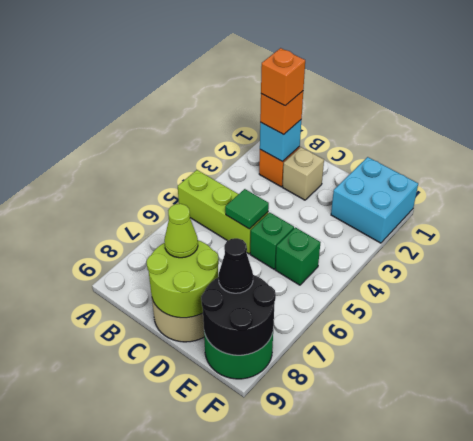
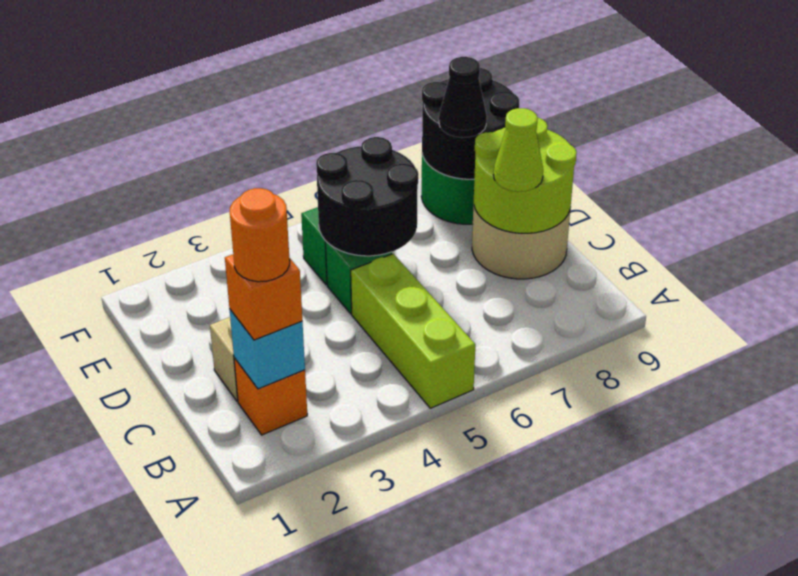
orange 1x1 brick [261,48,305,106] -> orange 1x1 round brick [230,188,290,282]
green 1x1 tile [225,189,269,229] -> none
none -> black 2x2 round brick [316,137,418,256]
cyan 2x2 brick [331,157,418,243] -> none

